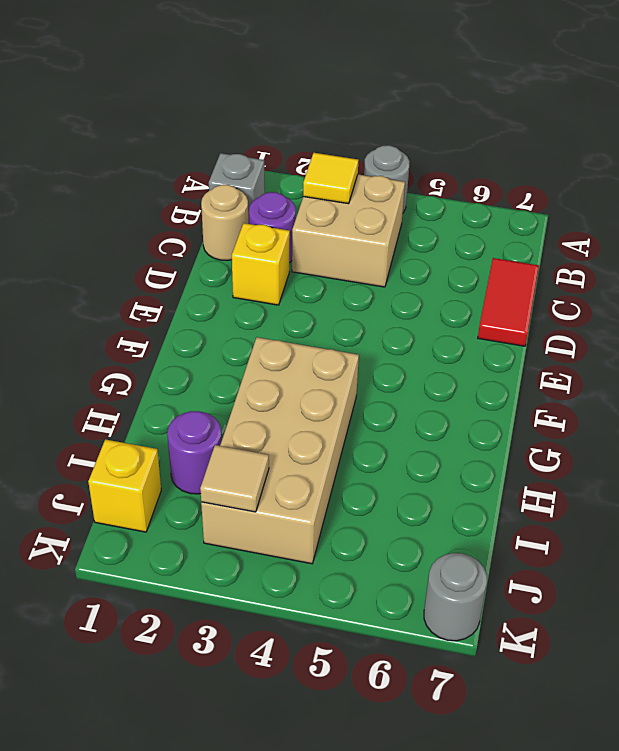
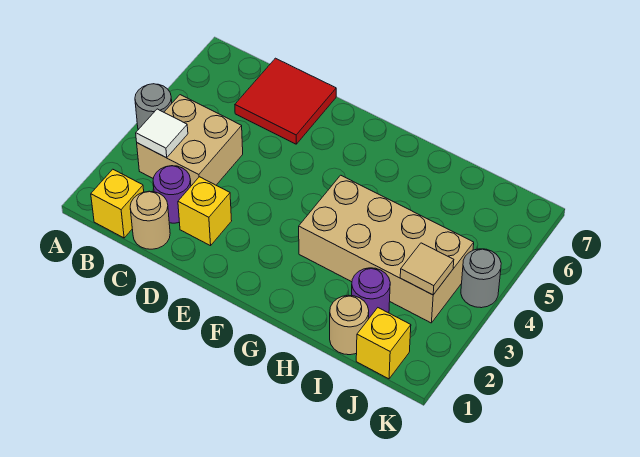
grey 1x1 brick [209,153,265,224] -> yellow 1x1 brick [91,169,144,238]
yellow 1x1 tile [303,153,358,204] -> white 1x1 tile [136,109,188,158]
red 1x2 tile [478,258,539,346] -> red 2x2 tile [235,58,336,144]
none -> tan 1x1 round brick [330,295,369,355]
grey 1x1 round brick [424,553,487,641] -> grey 1x1 round brick moved to [461,249,501,308]

